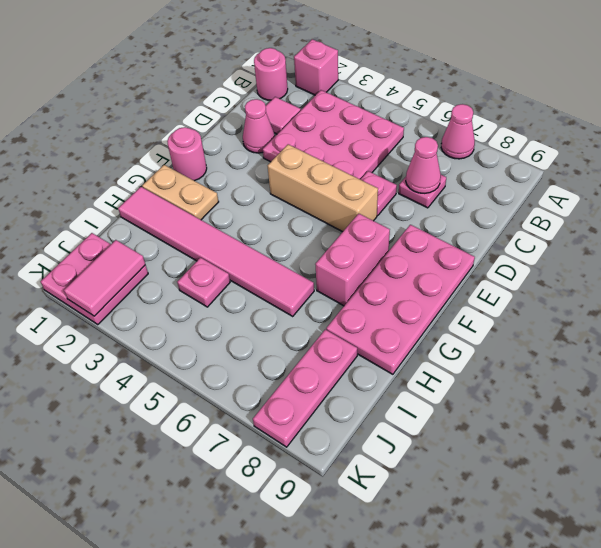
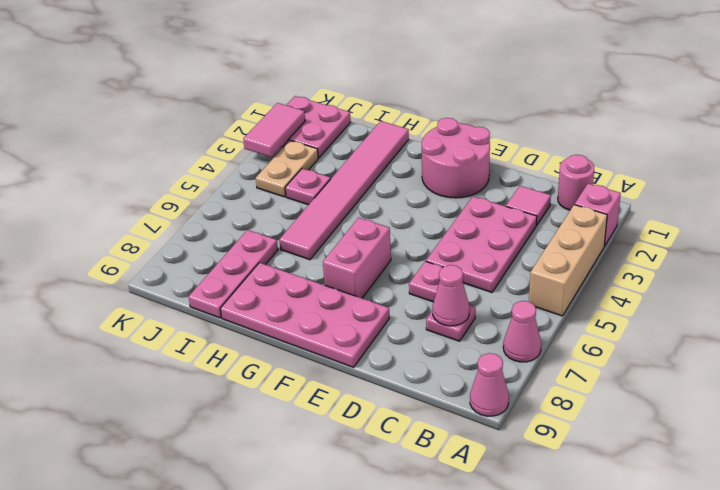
pink 3x3 plate [263,90,404,179] -> pink 2x3 plate [426,197,537,292]
pink 1x1 cone [243,99,275,153] -> pink 1x1 cone moved to [470,353,509,416]
tan 1x3 brick [268,144,378,232] -> tan 1x3 brick moved to [529,205,607,316]
pink 1x1 round brick [167,127,207,181] -> pink 2x2 round brick [422,118,490,198]
pink 1x2 brick [315,214,390,306] -> pink 1x2 brick turned to [323,218,391,298]
tan 1x2 plate [142,165,219,220] -> tan 1x2 plate moved to [256,140,318,197]
pink 1x3 plate [253,329,357,447] -> pink 1x3 plate turned to [188,230,278,318]
pink 1x2 tile [64,240,145,316] -> pink 1x2 tile turned to [243,103,305,157]

